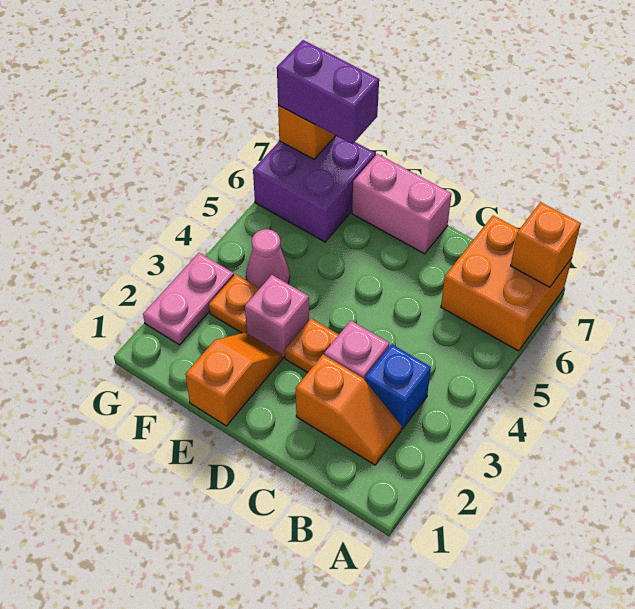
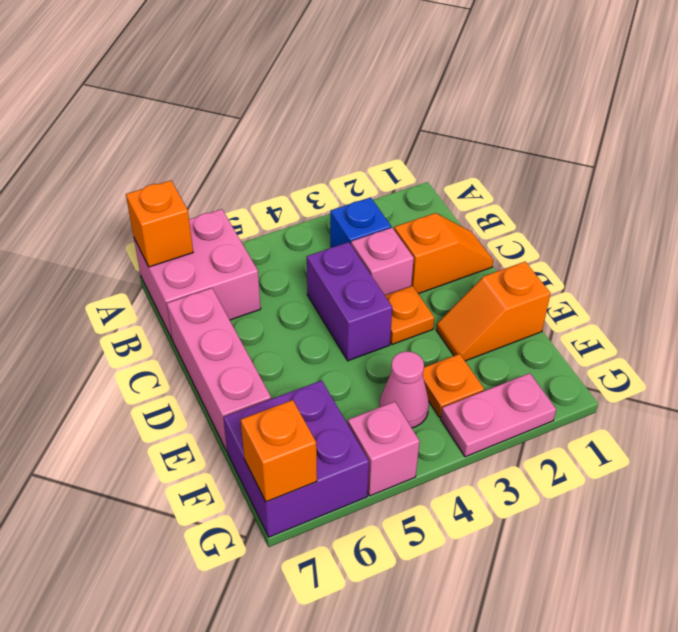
orange 2x2 brick [441,216,572,351] -> pink 2x2 brick [134,209,261,340]
orange 1x2 slope [296,355,401,465] -> orange 1x2 slope turned to [394,213,493,294]
pink 1x2 brick [352,154,451,254] -> pink 1x3 brick [167,288,271,451]
pink 1x1 brick [245,275,309,358] -> pink 1x1 brick moved to [348,402,420,496]
purple 1x2 brick [277,40,379,144] -> purple 1x2 brick moved to [307,242,392,361]

